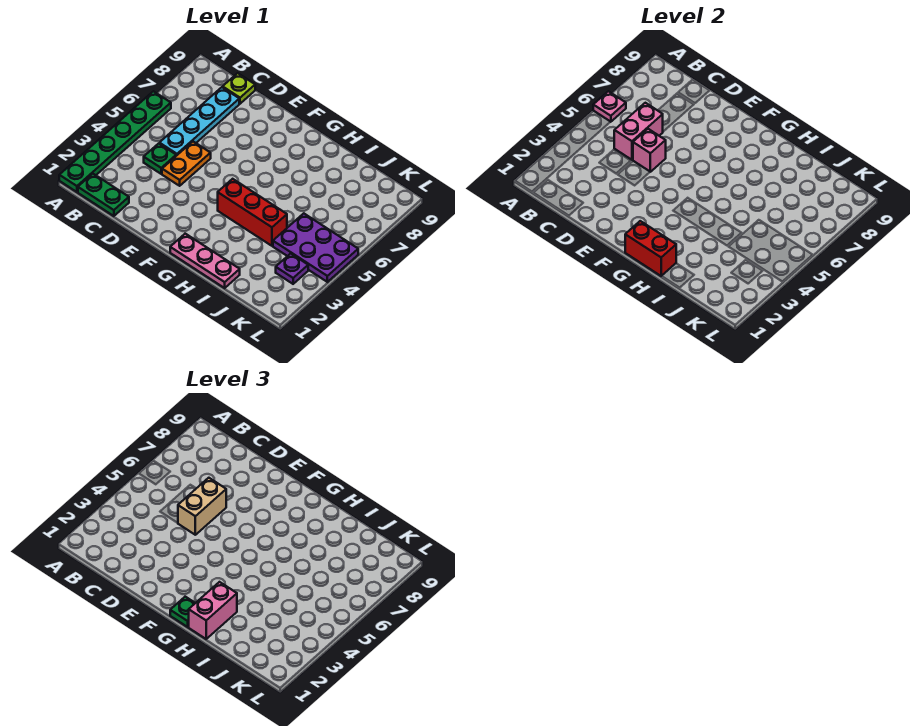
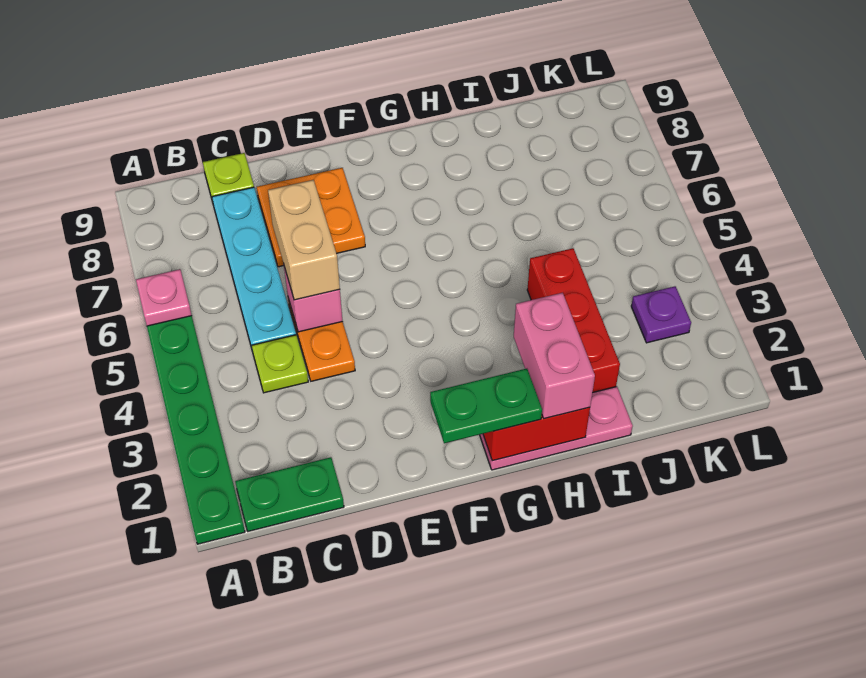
green 1x1 plate [144,143,176,174] -> lime 1x1 plate [252,335,308,393]
pink 1x2 brick [614,103,663,160] -> none
none -> orange 2x2 plate [257,168,365,267]
green 1x1 plate [170,597,195,627] -> green 1x2 plate [430,369,542,443]
red 1x3 brick [218,179,287,246] -> red 1x3 brick turned to [527,248,620,392]
purple 2x3 plate [273,213,358,282] -> none

